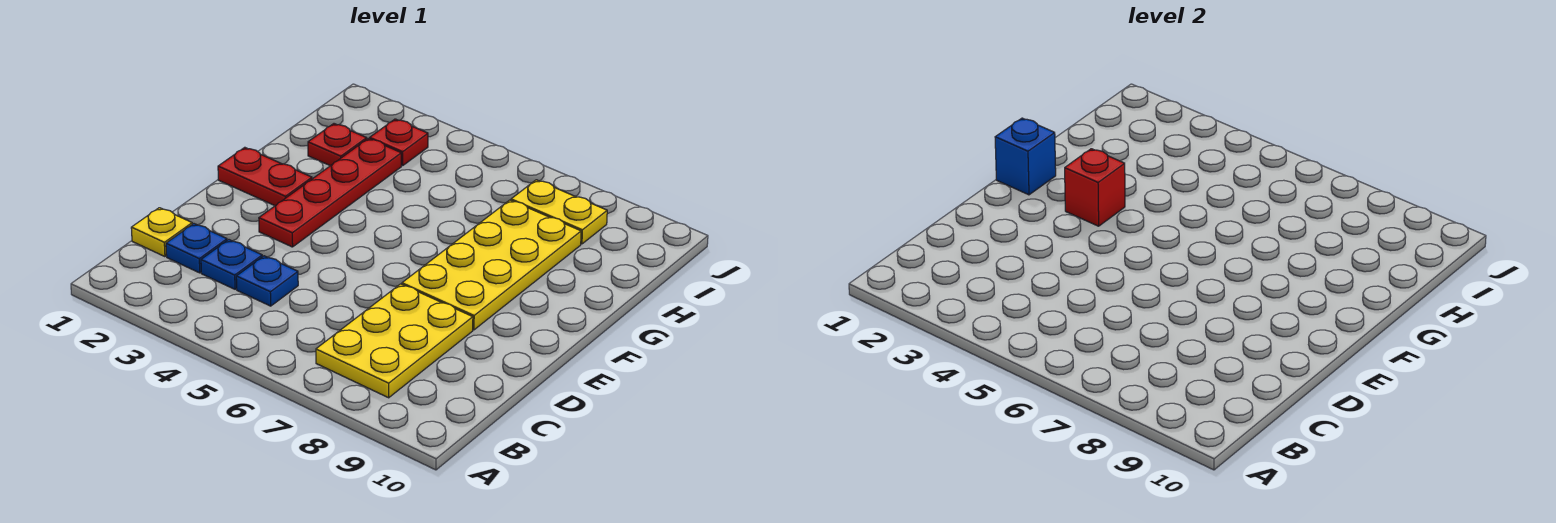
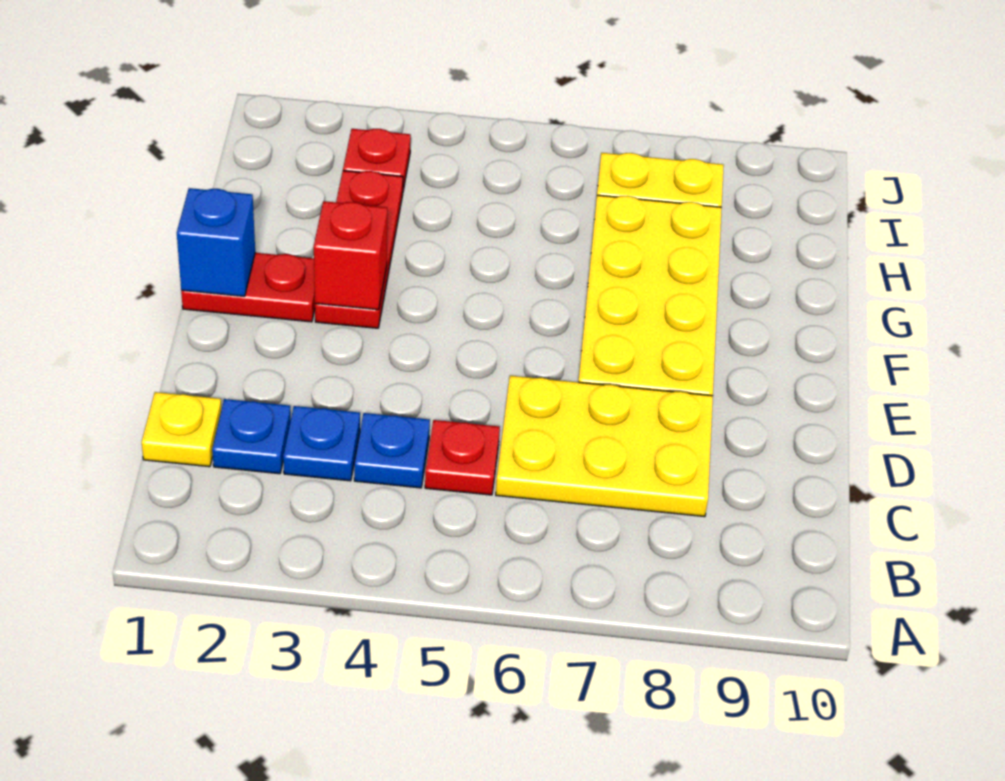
yellow 2x3 plate [316,284,473,398] -> yellow 2x3 plate turned to [496,376,713,517]
red 1x4 plate [259,138,401,247] -> red 1x3 plate [315,171,403,328]
red 1x1 plate [308,124,367,166] -> red 1x1 plate moved to [425,420,500,495]

